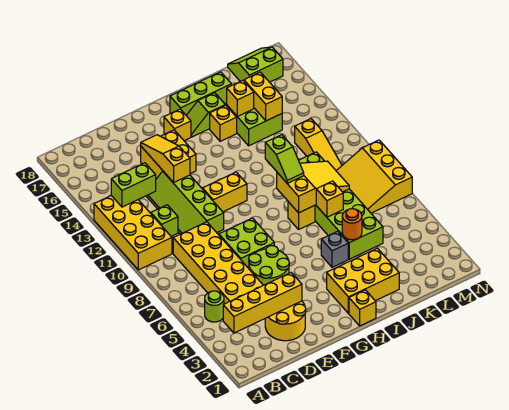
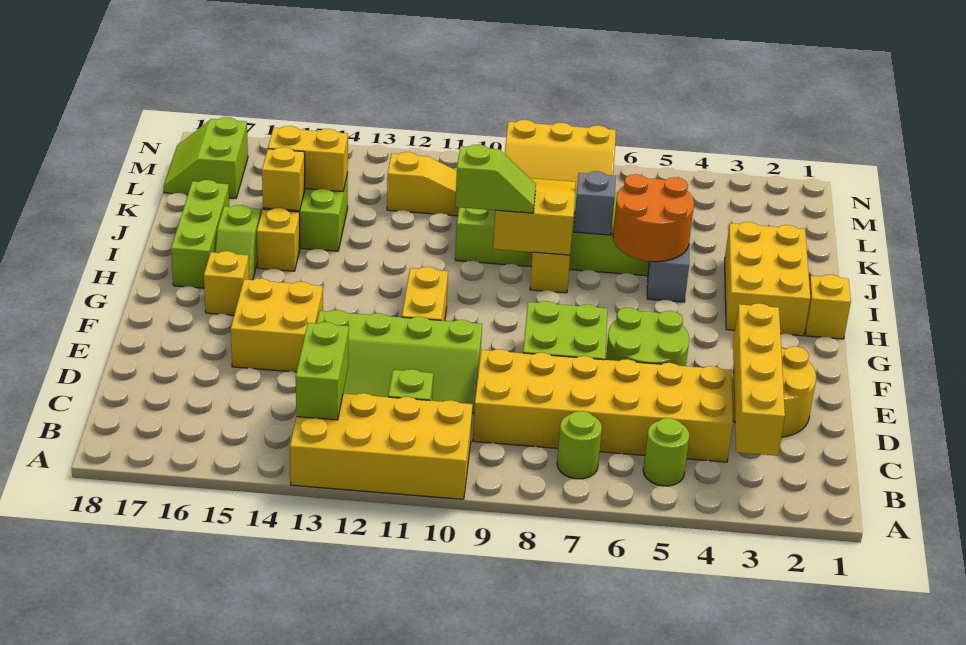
none -> lime 1x1 round brick [557,411,602,479]
yellow 1x3 slope [141,135,190,182] -> none
orange 1x1 round brick [342,209,362,240] -> orange 2x2 round brick [613,174,694,262]
yellow 1x1 brick [316,181,343,217] -> grey 1x1 brick [574,171,616,235]

